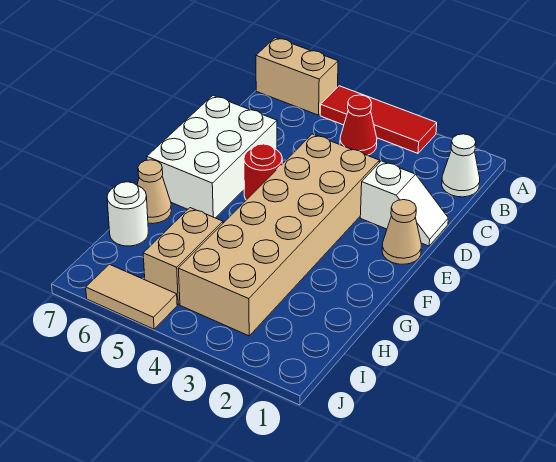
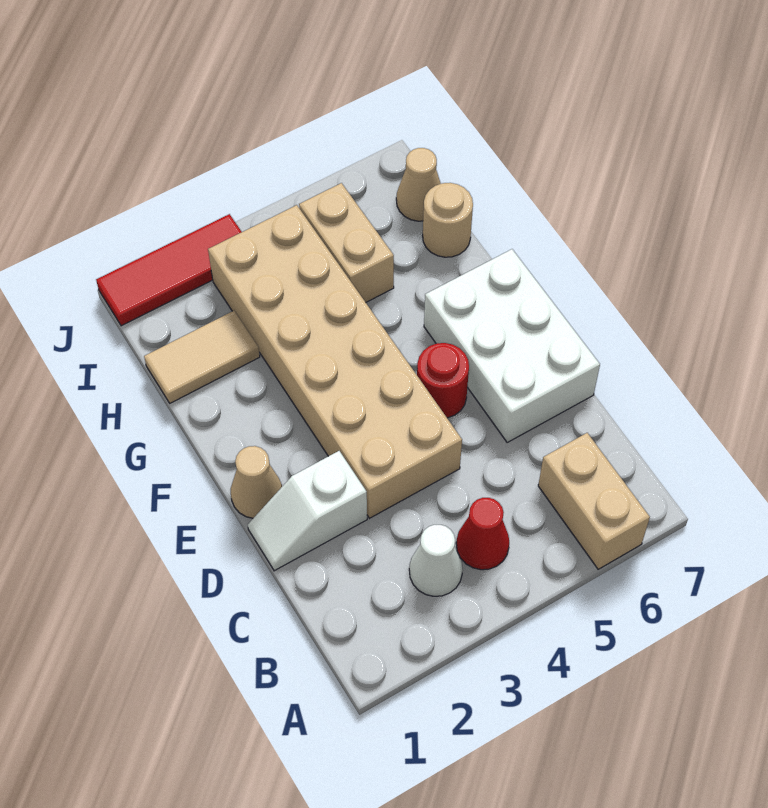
red 1x3 tile [320,86,437,153] -> red 1x3 tile moved to [96,214,241,326]
tan 1x2 brick [256,38,338,115] -> tan 1x2 brick turned to [538,433,650,569]
white 1x1 cone [442,134,480,197] -> white 1x1 cone moved to [409,525,463,596]
tan 1x1 cone [137,160,171,224] -> tan 1x1 cone moved to [396,148,441,221]
white 1x1 round brick [107,182,148,246] -> tan 1x1 round brick [423,183,473,257]
tan 1x2 tile [86,264,177,329] -> tan 1x2 tile moved to [144,311,260,403]

